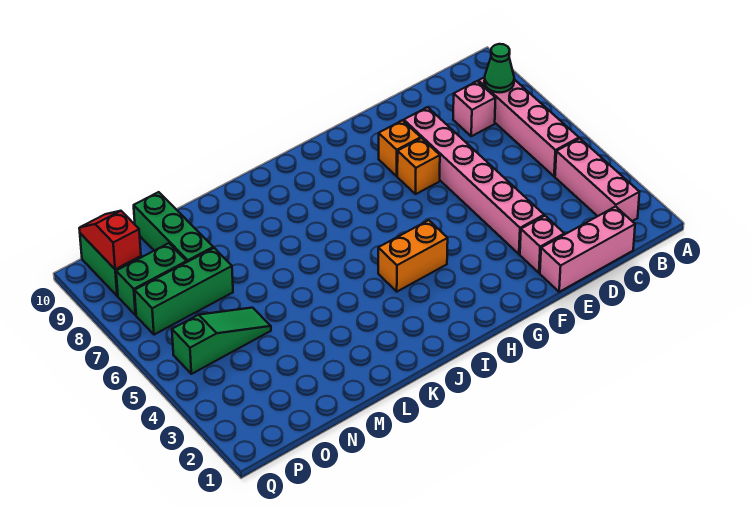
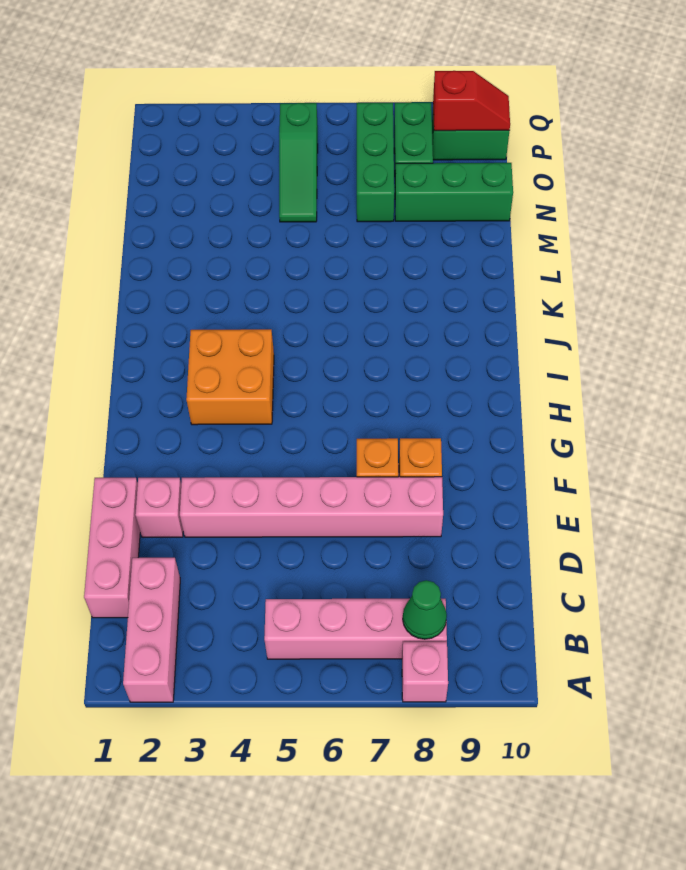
pink 1x3 brick [555,138,639,221] -> pink 1x3 brick turned to [123,558,180,702]
pink 1x1 brick [453,81,496,136] -> pink 1x1 brick moved to [402,641,448,702]
orange 1x2 brick [378,220,448,292] -> orange 2x2 brick [186,329,274,425]

